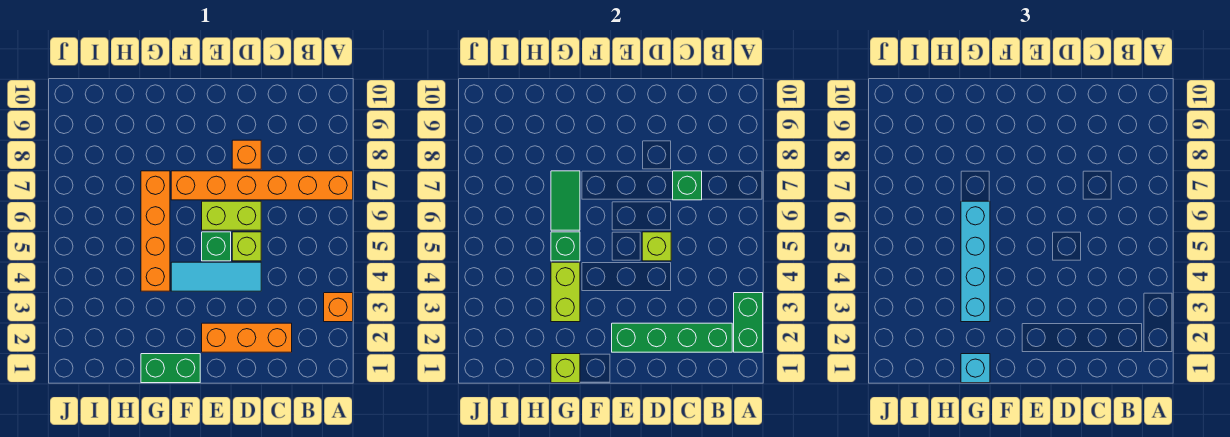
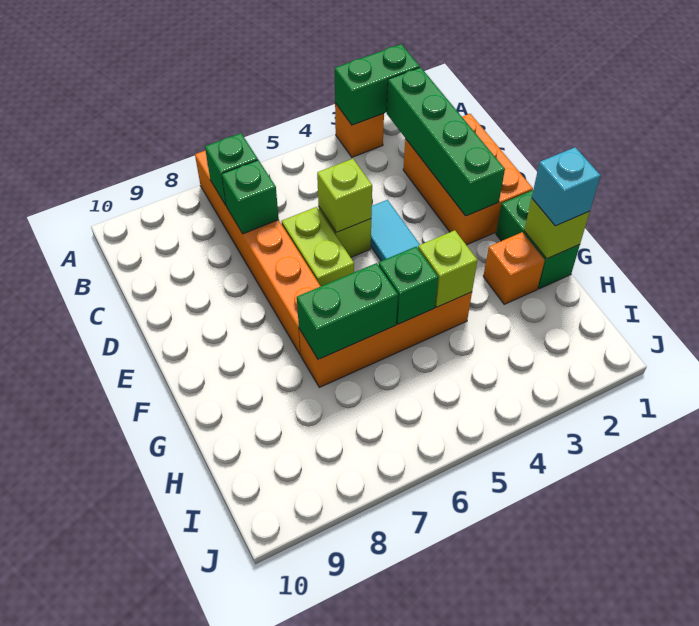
orange 1x3 brick [202,323,292,352] -> orange 2x3 brick [403,114,533,245]
orange 1x1 brick [232,140,261,169] -> orange 1x1 brick moved to [483,232,545,304]
green 1x1 brick [202,232,231,261] -> green 1x1 brick moved to [205,133,258,205]
lime 1x2 brick [551,262,580,322] -> lime 1x1 brick [418,230,477,307]
cyan 1x4 brick [961,201,990,322] -> none
green 1x2 tile [551,171,580,230] -> green 1x2 brick [297,263,398,360]

